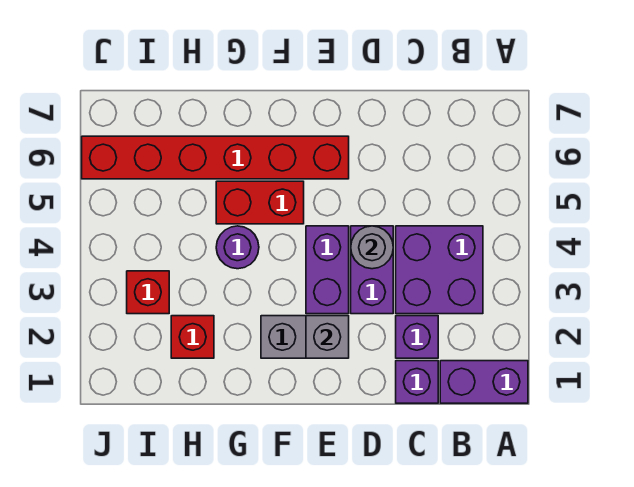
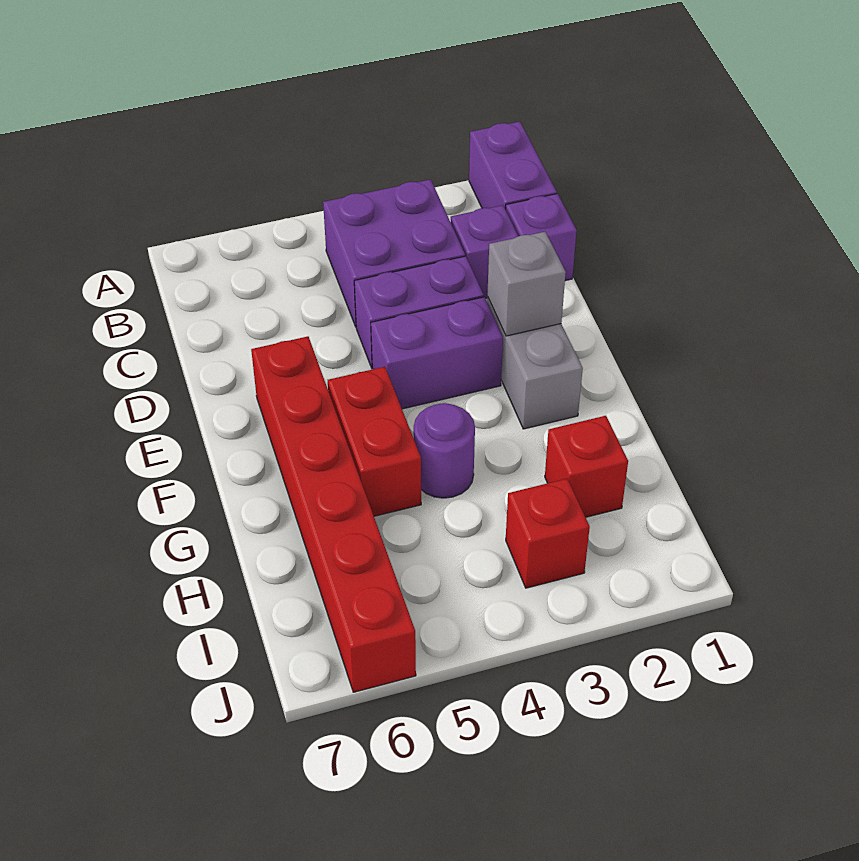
grey 1x1 round brick [351,226,393,269] -> none

